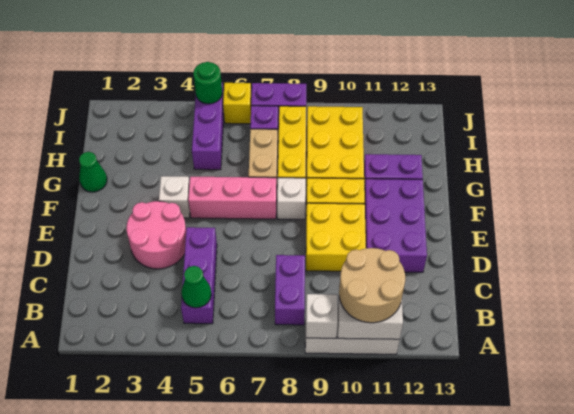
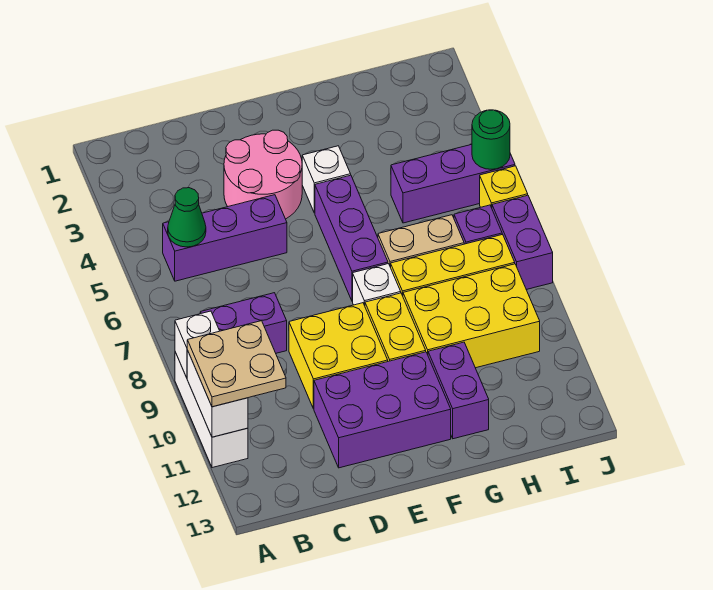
tan 2x2 round brick [339,248,405,323] -> tan 2x2 plate [187,321,286,407]
pink 1x3 brick [188,177,277,219] -> purple 1x3 brick [315,175,388,301]
green 1x1 cone [79,152,107,192] -> none

